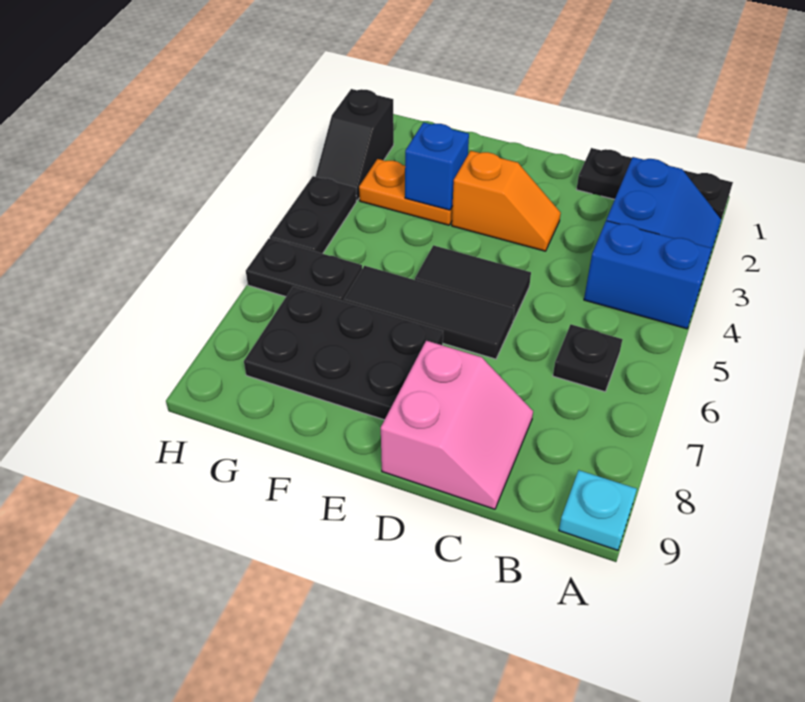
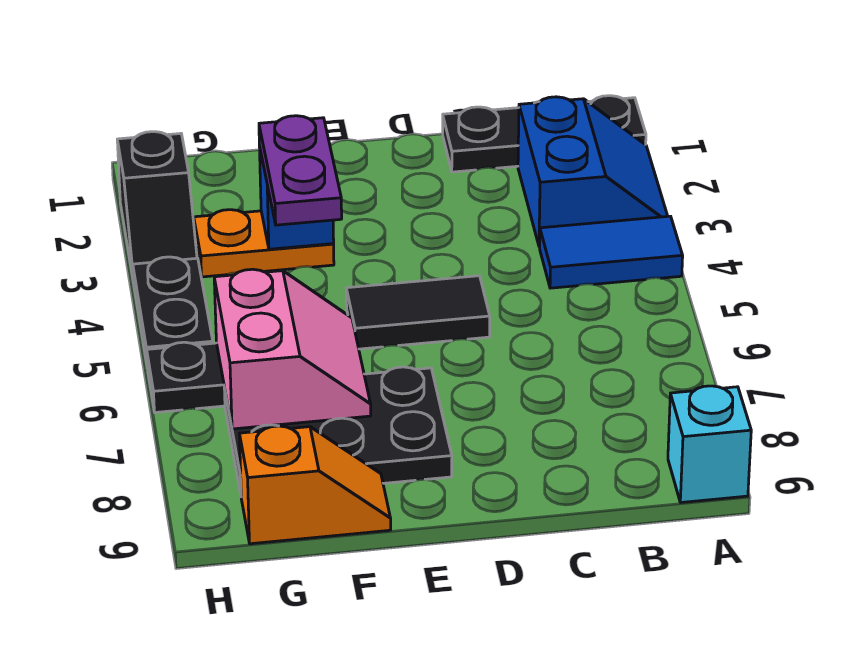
blue 1x2 brick [584,221,712,329] -> blue 1x2 tile [540,216,683,288]
cyan 1x1 plate [559,470,637,550] -> cyan 1x1 brick [668,386,751,502]
black 1x1 plate [553,325,623,392] -> none
pink 2x2 slope [381,341,533,509] -> pink 2x2 slope moved to [214,269,371,429]
orange 1x2 slope [452,151,561,251] -> orange 1x2 slope moved to [239,426,391,544]
black 1x3 tile [344,266,514,359] -> none
none -> purple 1x2 plate [259,116,342,225]

